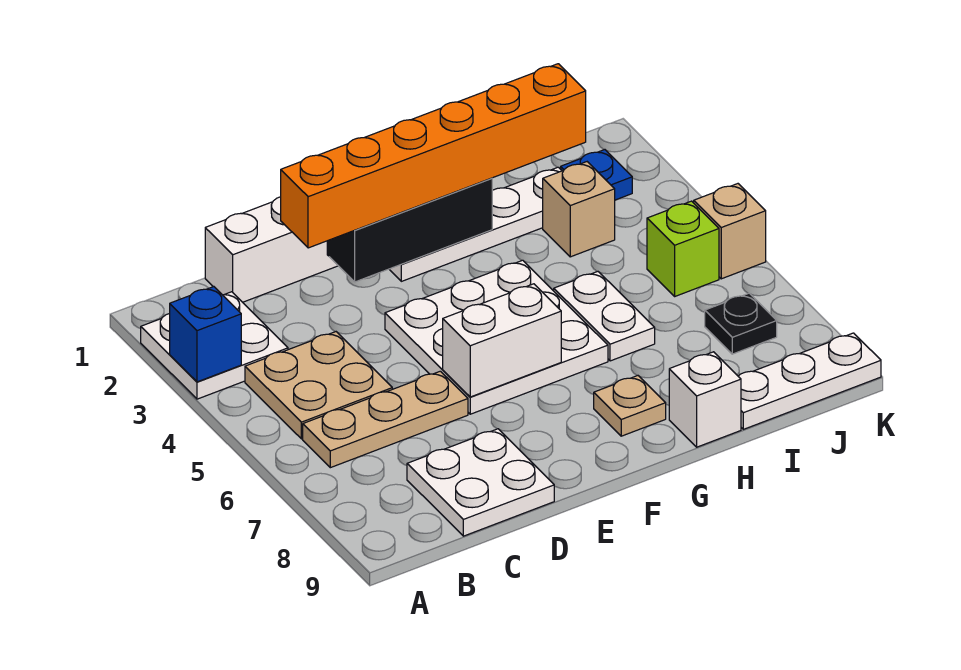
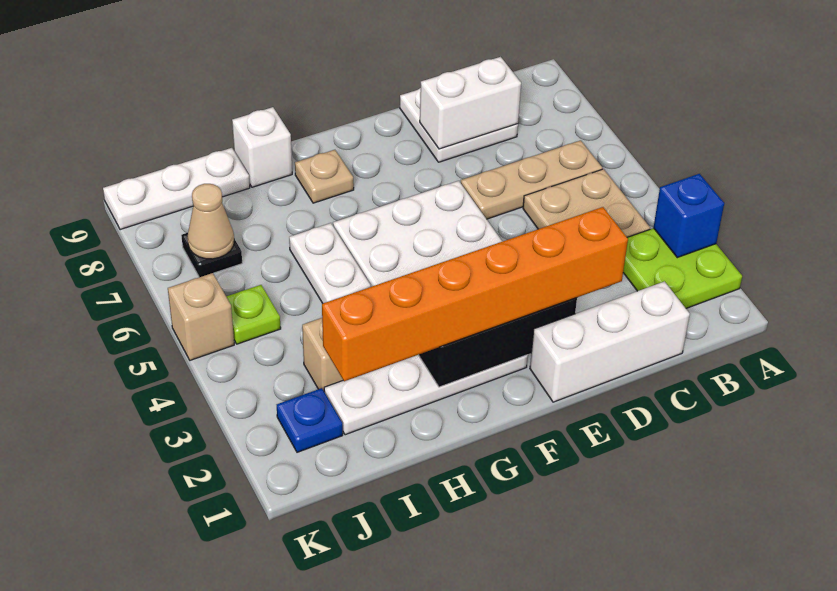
white 2x2 plate [141,292,288,399] -> lime 2x2 plate [623,228,742,308]
white 1x2 brick [443,284,561,397] -> white 1x2 brick moved to [420,57,521,149]
lime 1x1 brick [647,201,719,296] -> lime 1x1 plate [226,285,281,344]
none -> tan 1x1 cone [187,184,234,259]

